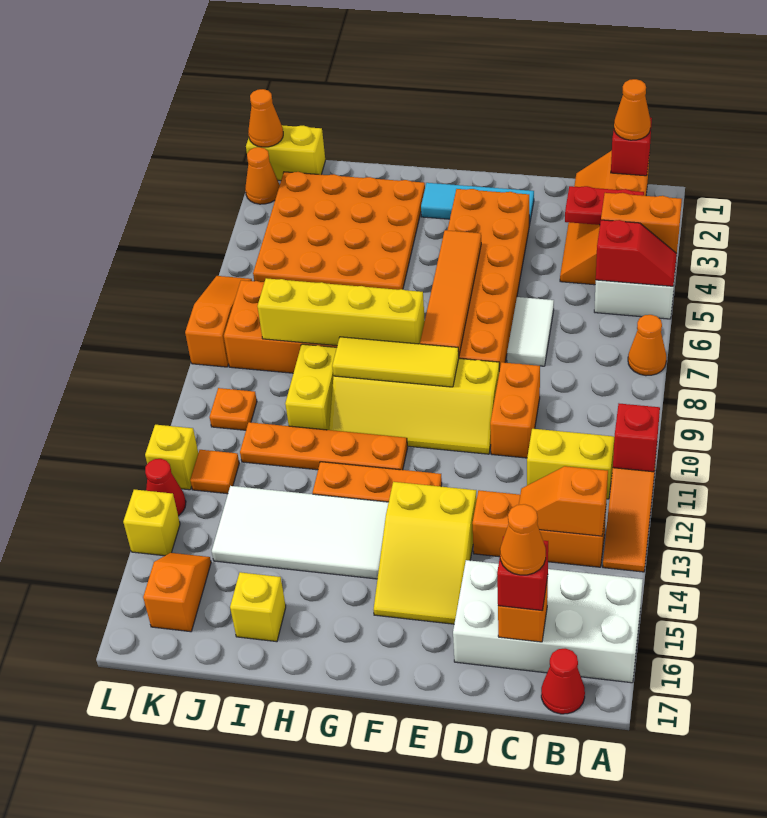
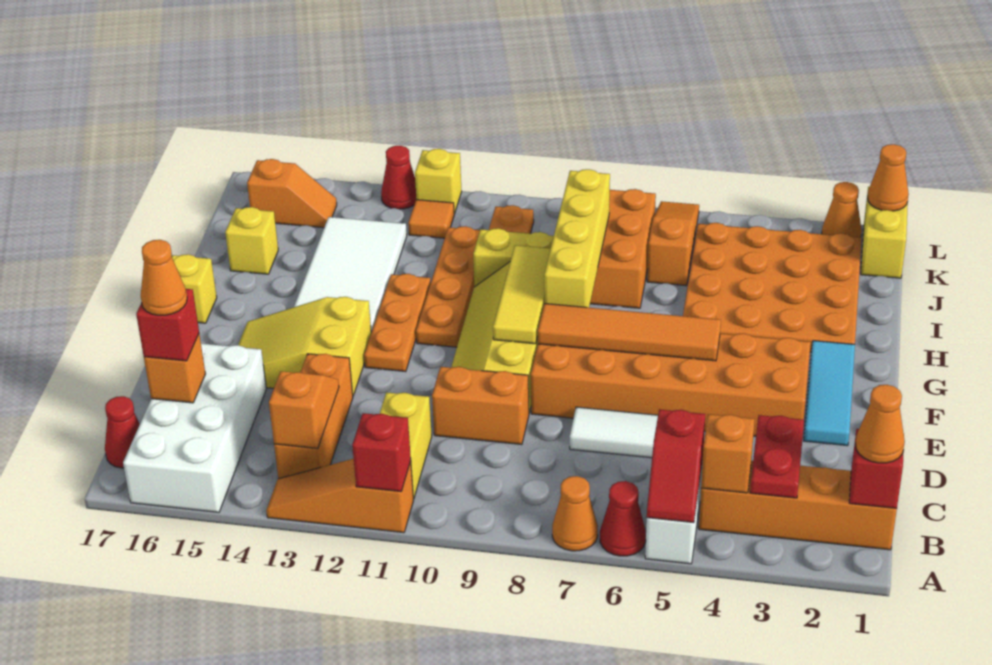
orange 1x2 brick [601,193,682,253] -> orange 1x1 brick [701,414,755,493]
none -> red 1x1 cone [600,481,646,556]
orange 1x3 slope [185,276,252,367] -> orange 1x3 slope turned to [647,201,699,286]
yellow 1x1 brick [123,490,180,556] -> yellow 1x1 brick moved to [172,254,217,323]

